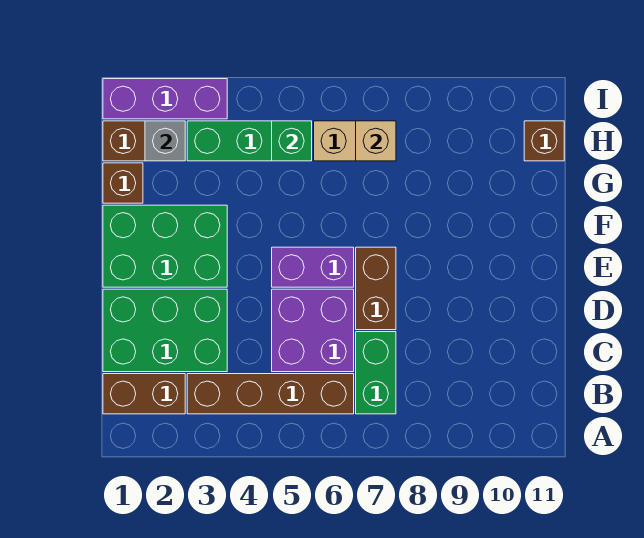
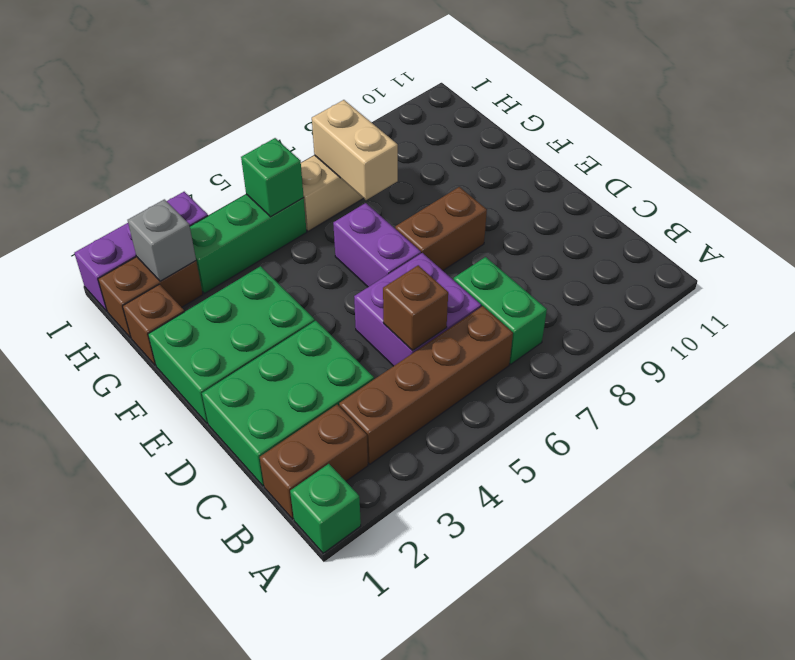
none -> green 1x1 brick [290,464,361,553]
brown 1x2 brick [356,247,396,330] -> brown 1x2 brick turned to [395,187,487,270]
purple 1x2 brick [272,247,354,287] -> purple 1x2 brick turned to [333,203,421,287]
tan 1x1 brick [356,121,396,161] -> tan 1x2 brick [312,100,398,200]
brown 1x1 brick [524,121,564,161] -> brown 1x1 brick moved to [383,265,448,351]

